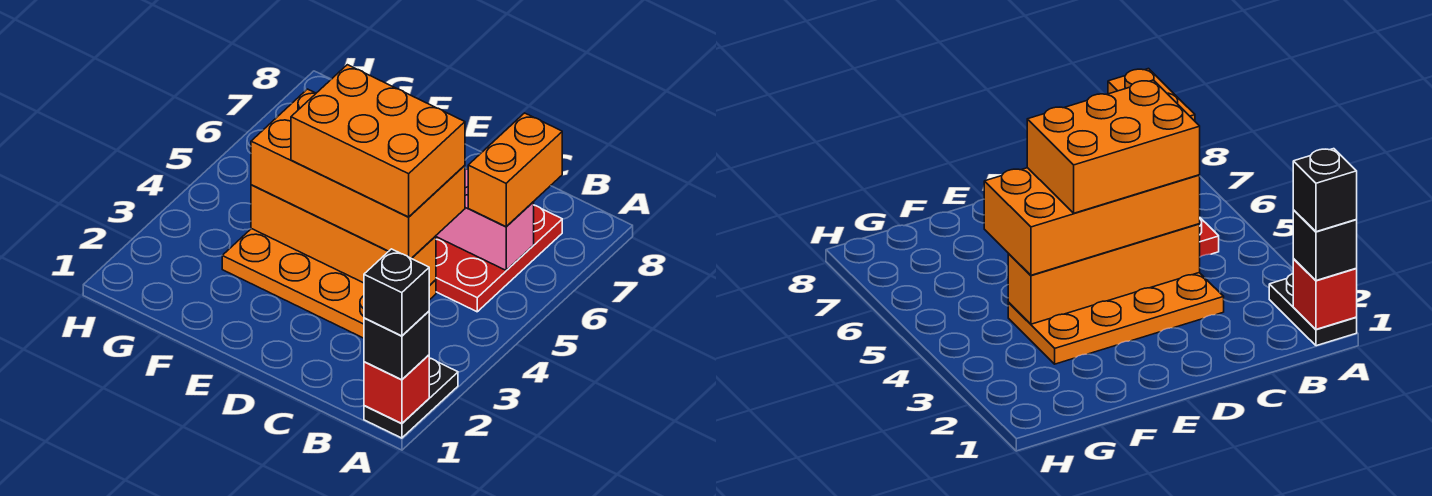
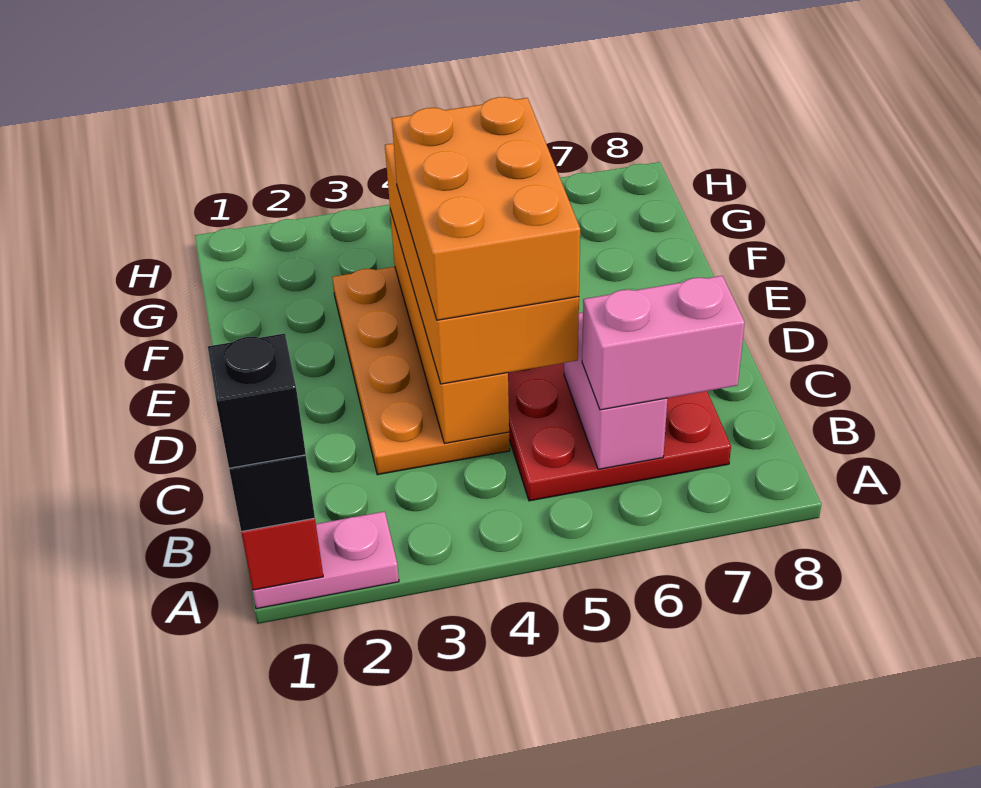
black 1x2 plate [364,358,458,438] -> pink 1x2 plate [252,511,399,609]
orange 1x2 brick [468,113,562,227] -> pink 1x2 brick [582,276,745,410]

